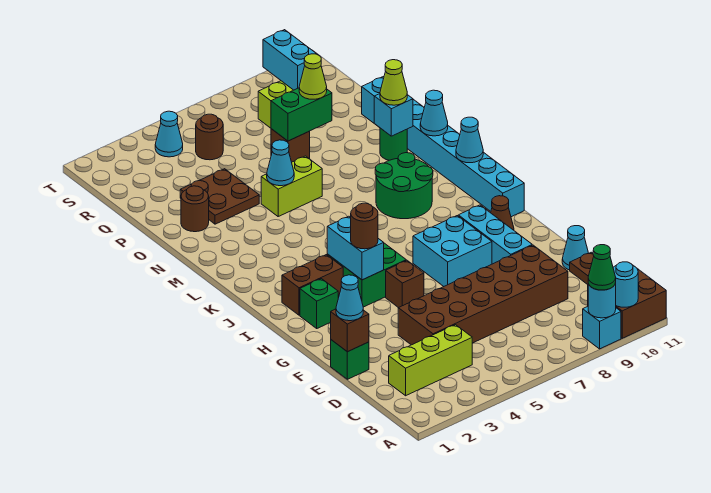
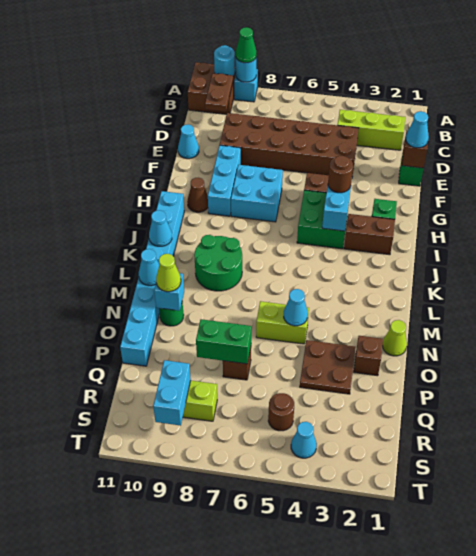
brown 1x1 round brick [181,186,209,232] -> brown 1x1 brick [354,336,383,376]
lime 1x1 cone [299,54,327,99] -> lime 1x1 cone moved to [382,320,407,356]

